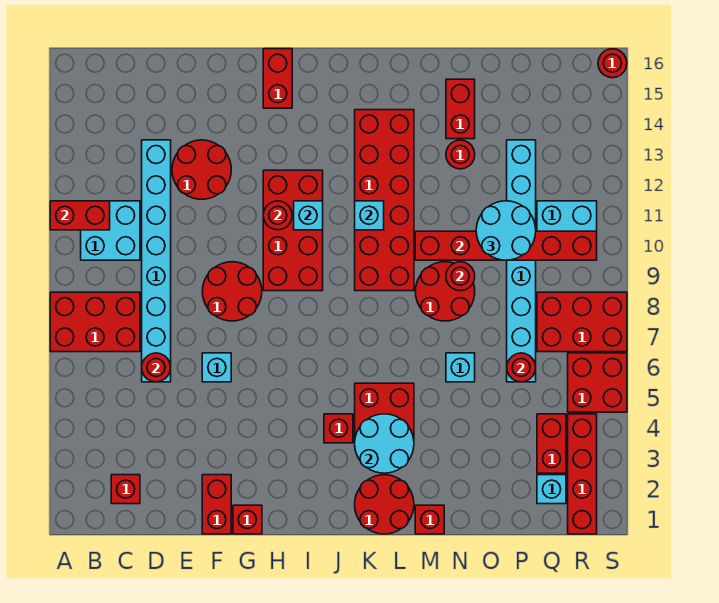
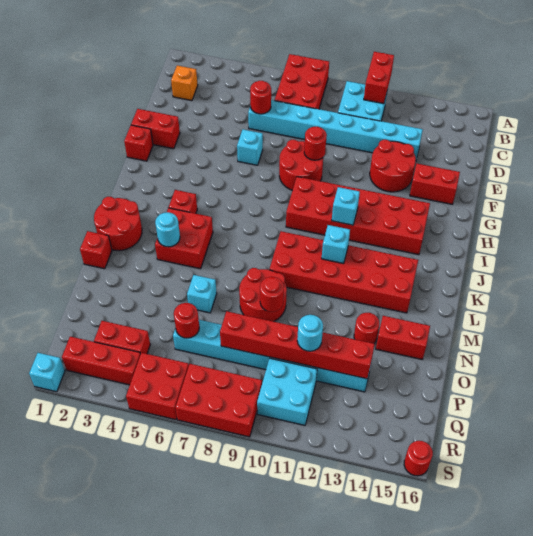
red 1x1 brick [111,475,140,504] -> orange 1x1 brick [171,66,198,101]
red 2x4 brick [263,170,323,291] -> red 2x6 brick [286,177,430,255]
red 1x1 round brick [263,201,292,230] -> red 1x1 round brick moved to [304,127,327,160]
red 1x2 brick [263,49,292,108] -> red 1x2 brick moved to [410,164,460,204]
cyan 2x2 round brick [355,414,414,473] -> cyan 1x1 round brick [155,212,180,247]
red 1x6 brick [415,231,597,260] -> red 1x6 brick turned to [220,311,375,379]
cyan 2x2 round brick [476,201,536,260] -> cyan 1x1 round brick [297,315,323,351]
cyan 1x1 brick [537,475,566,504] -> cyan 1x1 brick moved to [29,353,65,392]
red 2x3 brick [537,292,627,352] -> red 2x3 brick turned to [175,364,262,437]
red 1x4 brick [568,414,597,534] -> red 1x3 brick [62,337,141,385]

